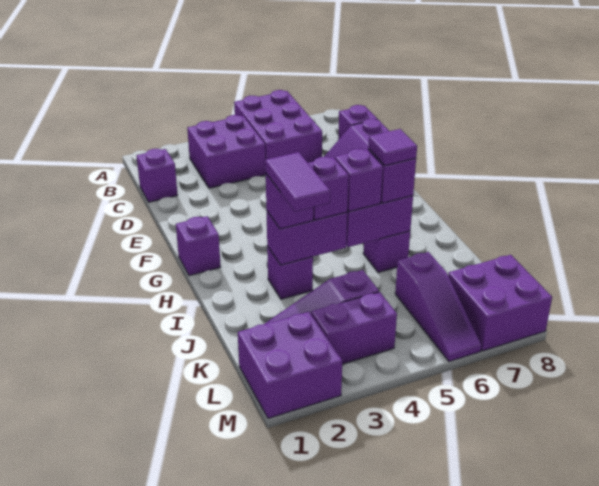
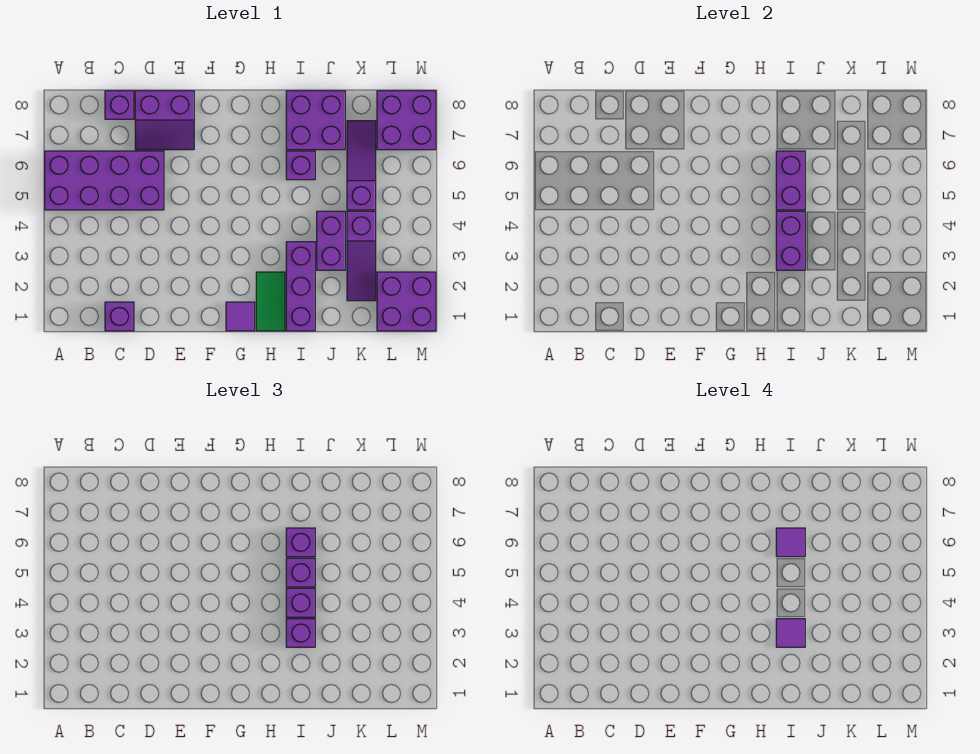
purple 2x3 brick [234,90,322,163] -> purple 2x4 brick [45,151,164,210]
purple 2x2 brick [187,115,266,188] -> purple 2x2 brick moved to [286,91,345,150]
purple 1x1 brick [176,216,221,276] -> purple 1x1 tile [226,302,255,331]
none -> green 1x2 tile [256,272,285,331]
purple 1x1 brick [267,246,313,299] -> purple 1x3 brick [286,242,315,331]
purple 1x2 tile [265,152,330,212] -> purple 1x1 tile [776,619,805,647]
purple 1x3 slope [395,252,482,361] -> purple 1x3 slope turned to [347,121,376,210]
purple 1x2 brick [311,292,397,364] -> purple 1x2 brick moved to [317,211,345,270]

